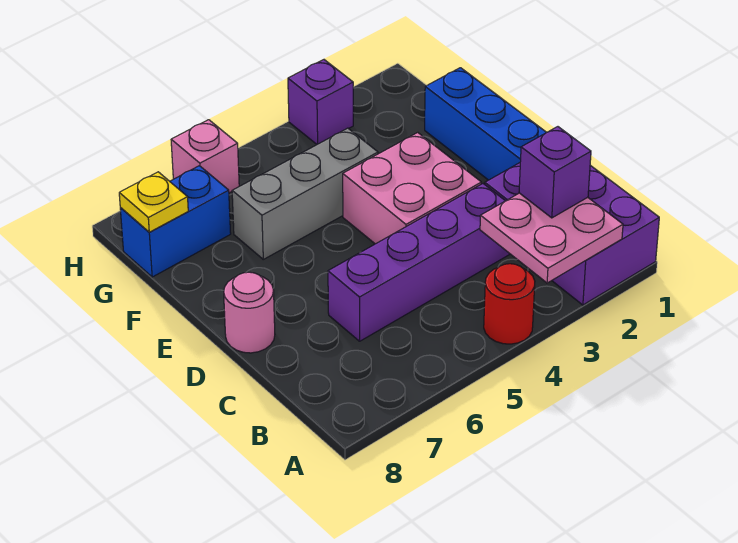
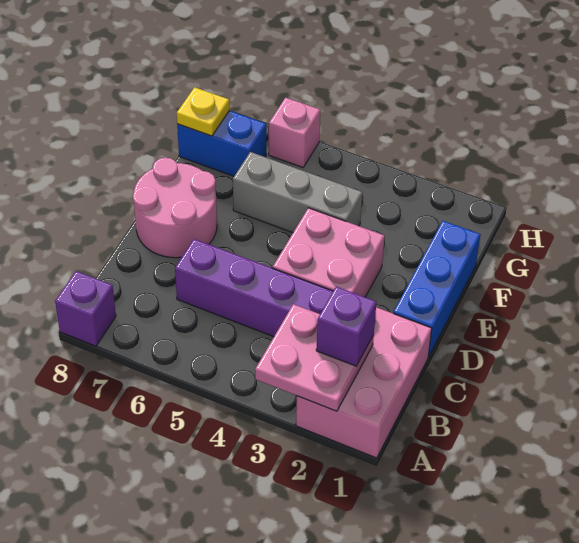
purple 2x3 brick [485,163,659,305] -> pink 2x3 brick [296,307,432,458]
red 1x1 round brick [484,264,535,344] -> none
pink 1x1 round brick [224,272,275,353] -> pink 2x2 round brick [133,158,217,258]
purple 1x1 brick [288,60,353,144] -> purple 1x1 brick moved to [55,271,116,346]

